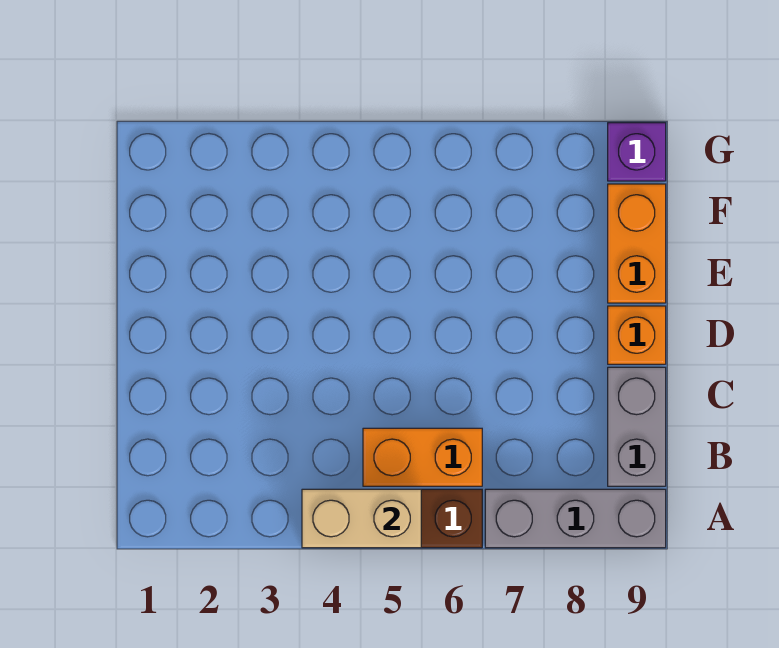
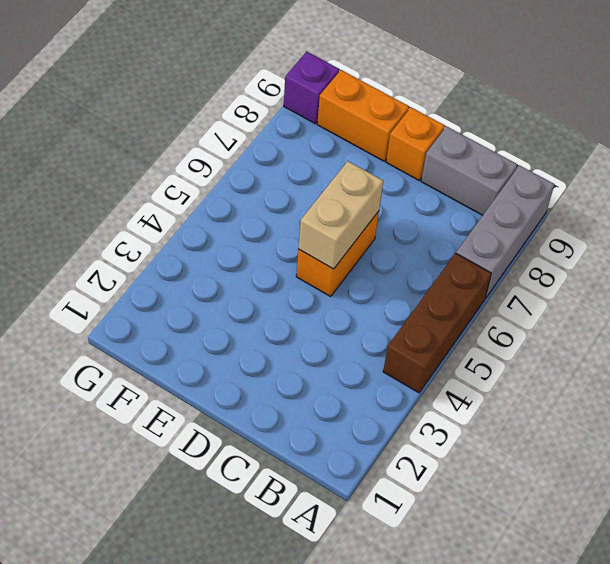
tan 1x2 brick [302,489,421,548] -> tan 1x2 brick moved to [298,161,383,269]
orange 1x2 brick [363,428,482,486] -> orange 1x2 brick moved to [296,211,379,296]

